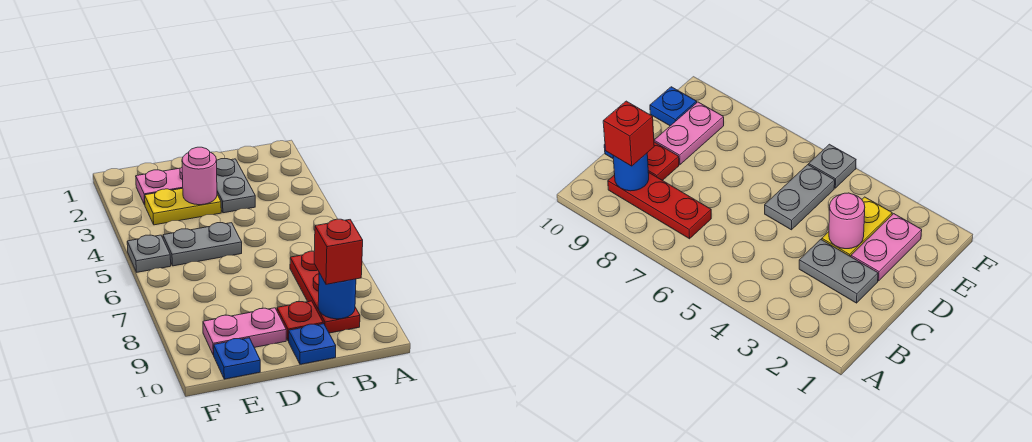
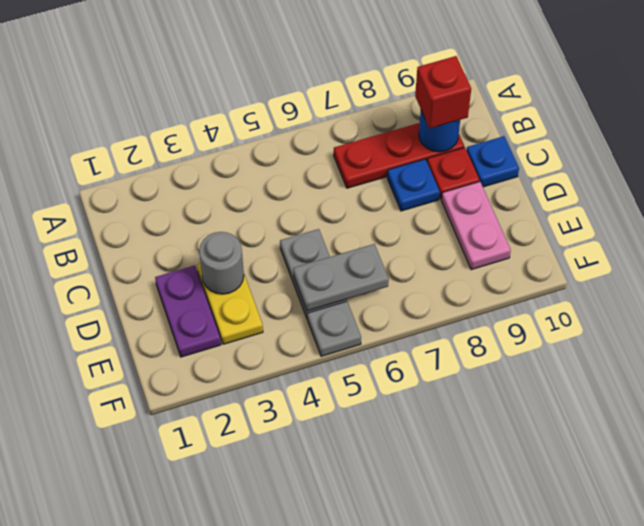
grey 1x2 plate [217,159,255,213] -> grey 1x2 plate moved to [293,244,389,311]
pink 1x2 plate [136,167,183,205] -> purple 1x2 plate [155,265,221,357]
pink 1x1 round brick [182,147,217,205] -> grey 1x1 round brick [199,232,244,294]
blue 1x1 plate [214,338,260,379] -> blue 1x1 plate moved to [387,159,440,211]

